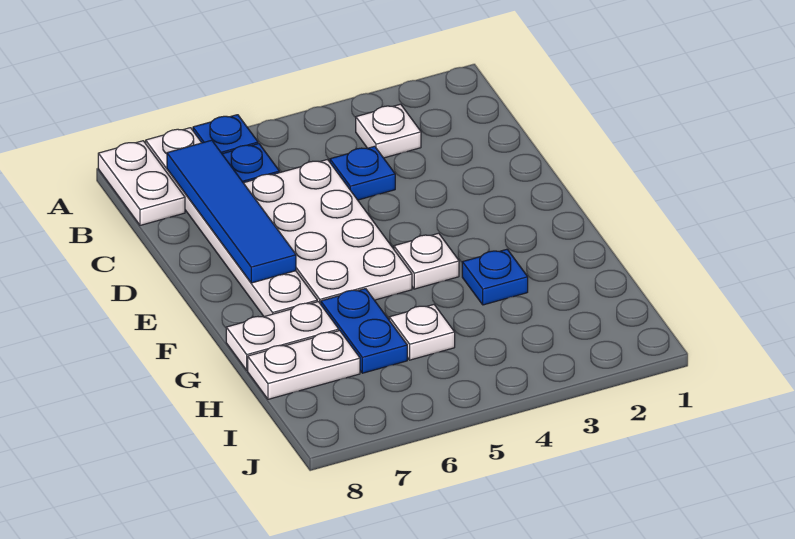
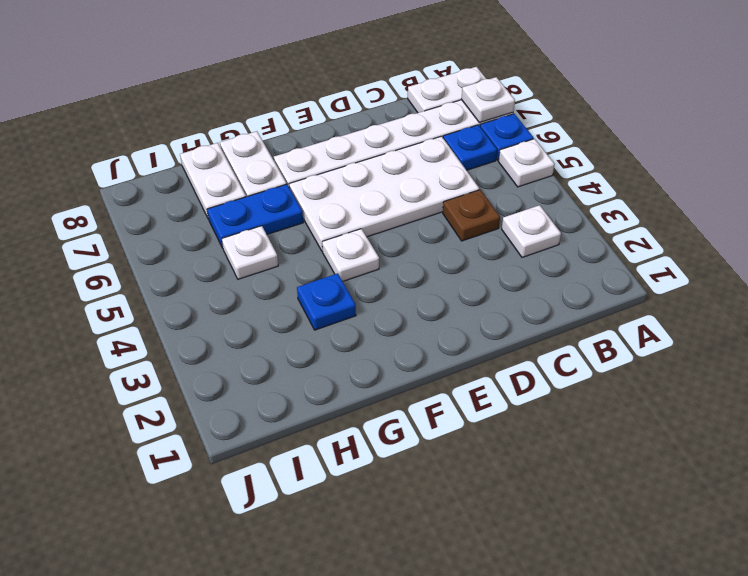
none -> white 1x1 plate [498,139,555,187]
none -> white 1x1 plate [462,77,515,123]
blue 1x4 tile [167,140,296,283] -> none
blue 1x1 plate [330,146,395,200] -> brown 1x1 plate [443,190,500,241]

